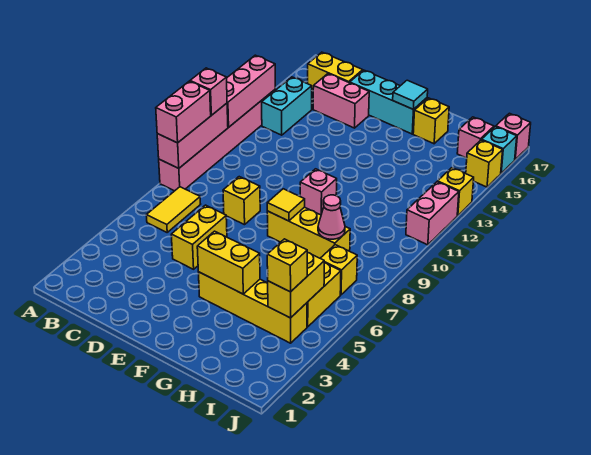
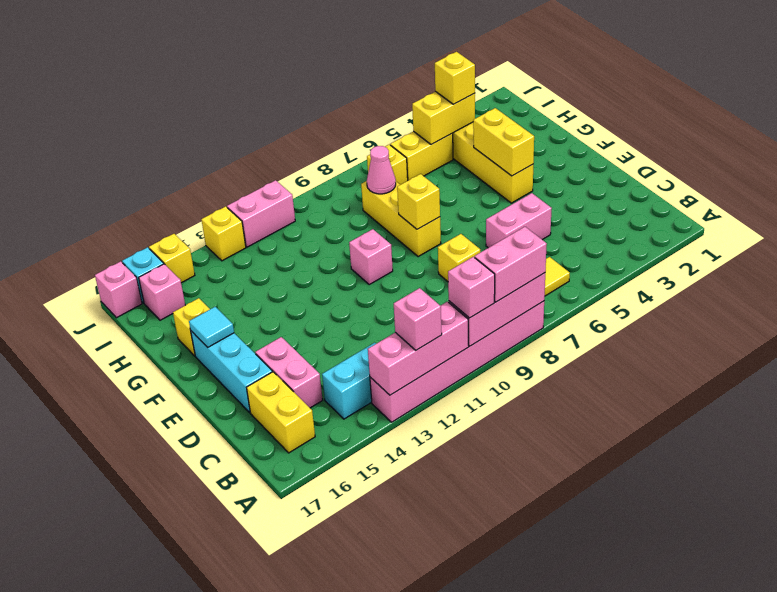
none -> pink 1x1 brick [394,288,442,350]
yellow 1x2 brick [171,205,227,269] -> pink 1x2 brick [486,193,552,248]
yellow 1x1 tile [267,189,305,221] -> yellow 1x1 brick [397,174,440,229]

